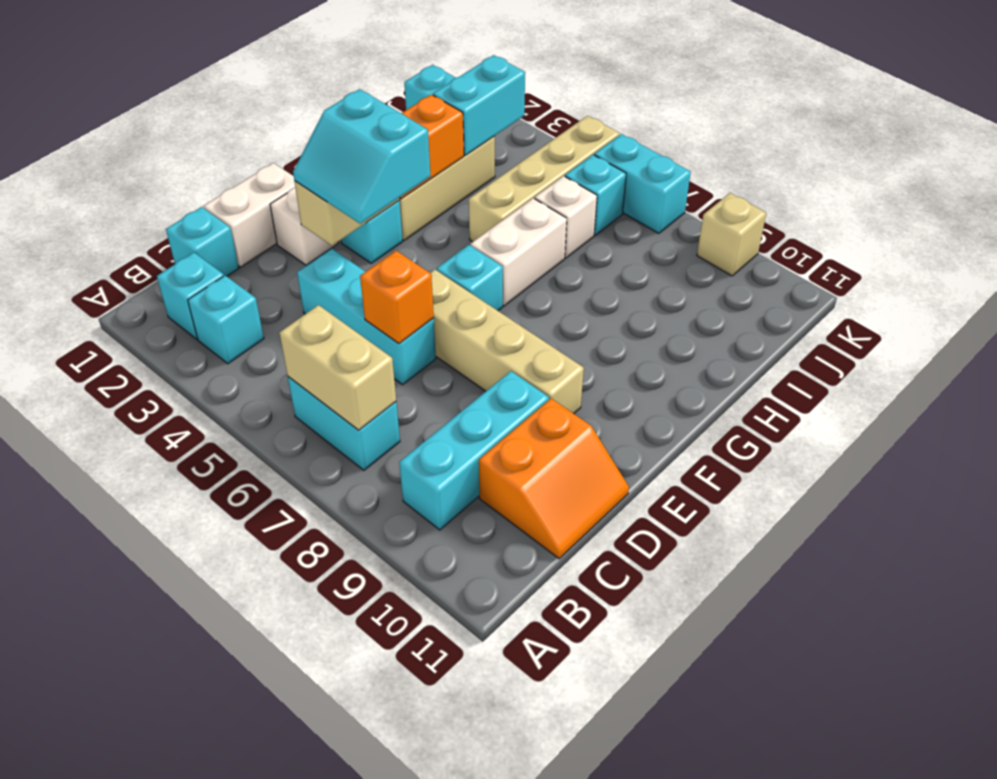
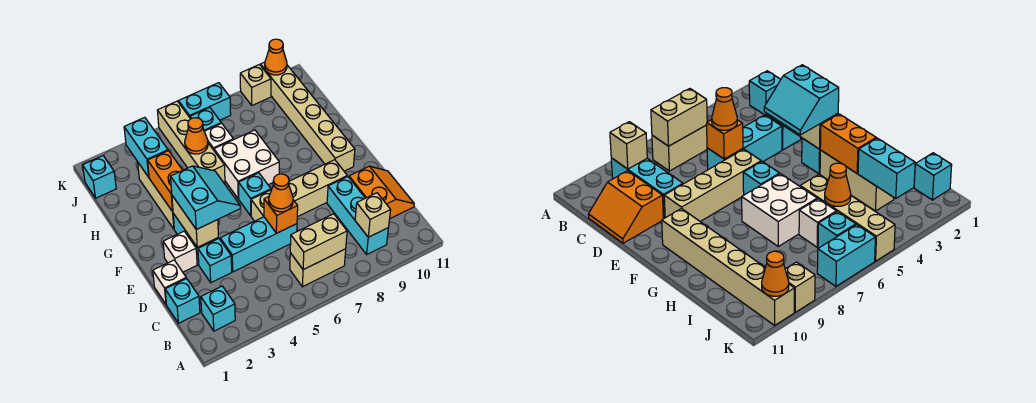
cyan 1x1 brick [188,276,264,364] -> cyan 1x1 brick moved to [198,239,232,283]
cyan 1x2 brick [288,377,400,470] -> tan 1x2 brick [290,249,346,287]
none -> tan 1x1 brick [355,193,391,237]
white 1x2 brick [204,163,295,267] -> white 1x1 brick [153,260,186,304]
none -> orange 1x1 cone [269,174,293,212]
cyan 2x2 slope [293,89,430,224] -> cyan 2x2 slope turned to [170,166,240,230]
none -> tan 1x6 brick [261,62,355,171]
white 1x2 brick [470,198,567,306] -> white 2x2 brick [214,130,279,199]
none -> orange 1x1 cone [185,118,208,154]
none -> orange 1x1 cone [265,39,287,75]

